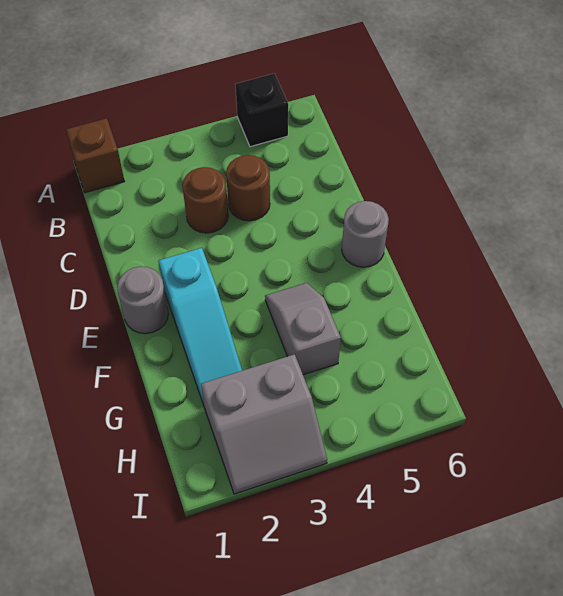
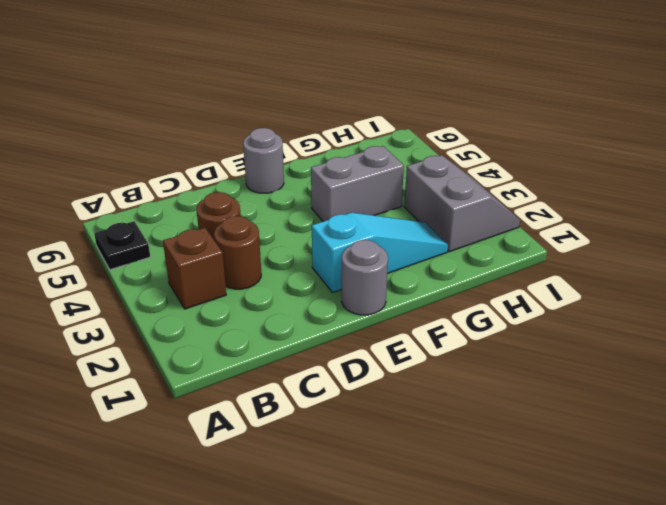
brown 1x1 brick [66,118,124,193] -> brown 1x1 brick moved to [163,228,226,309]
black 1x1 brick [236,73,288,147] -> black 1x1 plate [94,221,150,270]
grey 1x2 slope [265,283,341,375] -> grey 1x2 brick [311,146,404,221]

